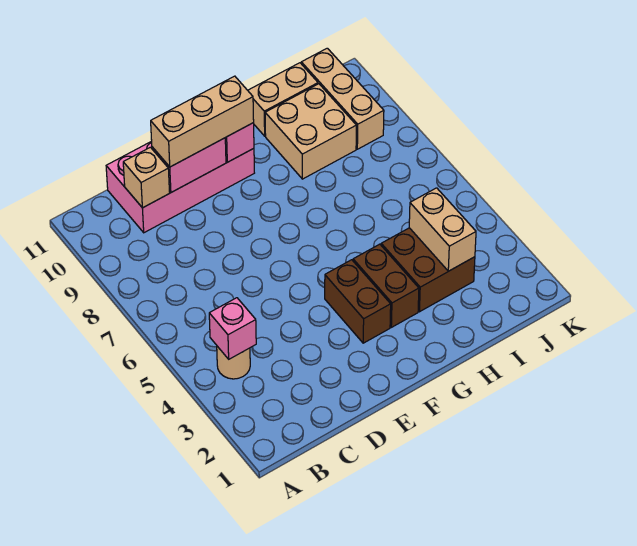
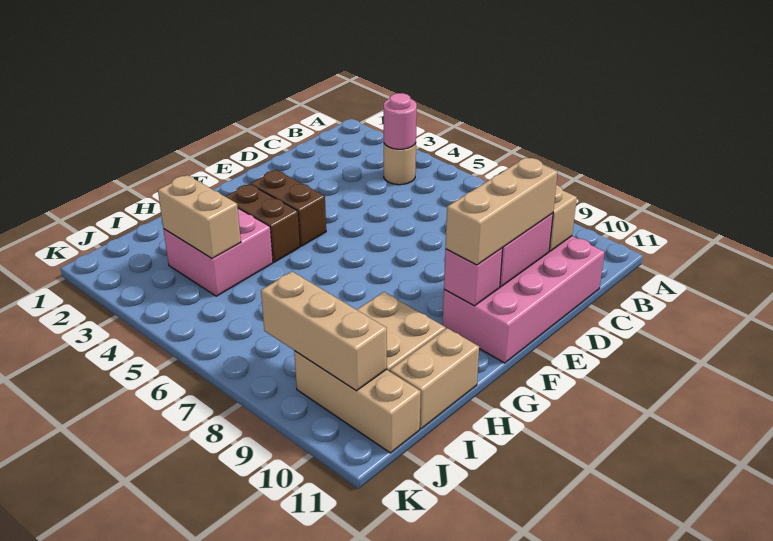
pink 1x1 brick [209,298,256,359] -> pink 1x1 round brick [384,93,417,149]
brown 2x2 brick [381,228,475,312] -> pink 2x2 brick [163,208,273,296]
none -> tan 1x3 brick [261,272,387,391]

